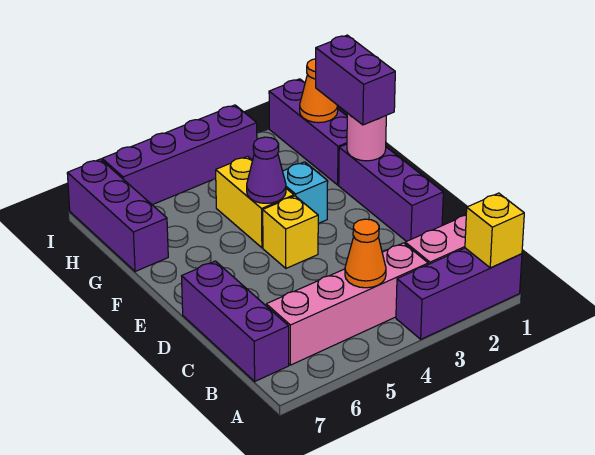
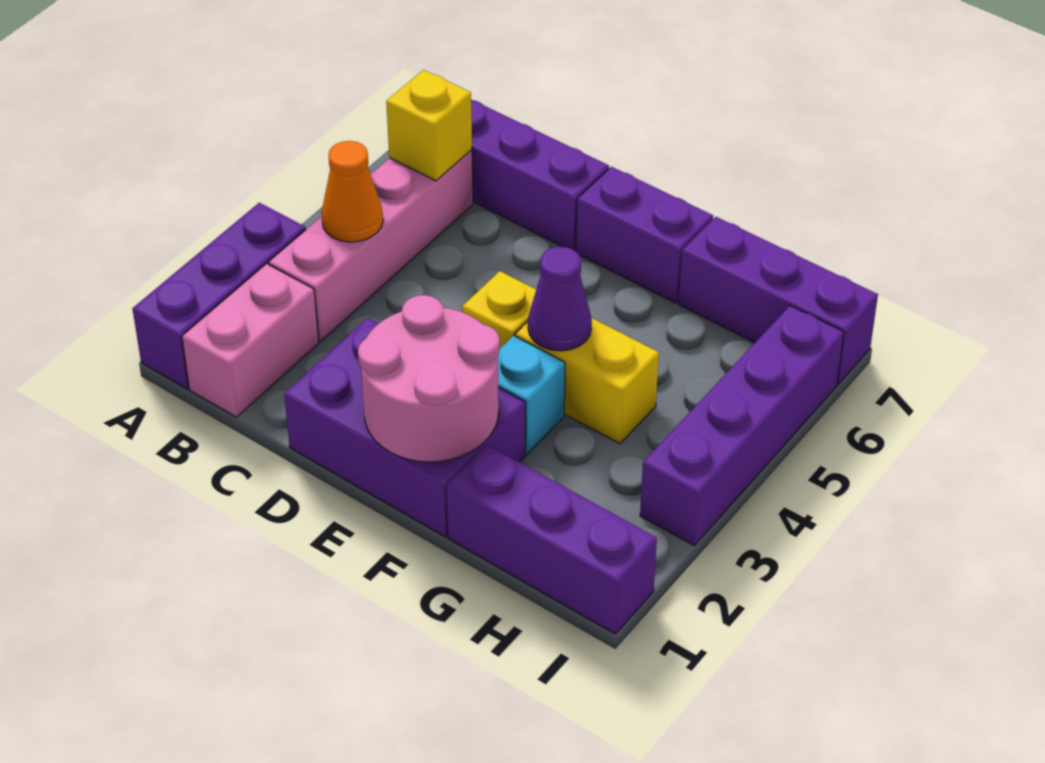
yellow 1x1 brick [465,193,524,268] -> yellow 1x1 brick moved to [386,70,472,181]
purple 1x3 brick [339,144,443,241] -> purple 2x3 brick [284,318,525,537]
pink 1x1 round brick [347,113,386,161] -> pink 2x2 round brick [358,295,500,462]
purple 1x2 brick [316,35,395,125] -> purple 1x2 brick moved to [576,167,713,303]
orange 1x1 cone [300,59,338,123] -> none

